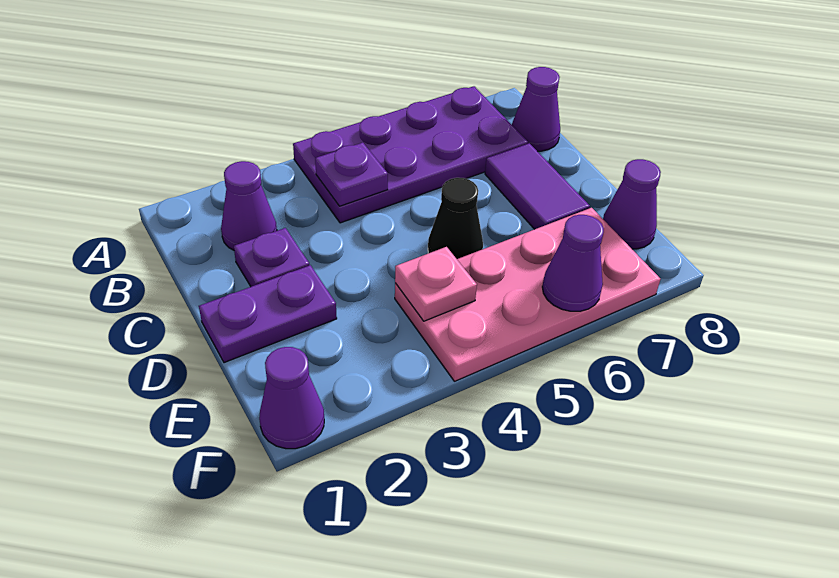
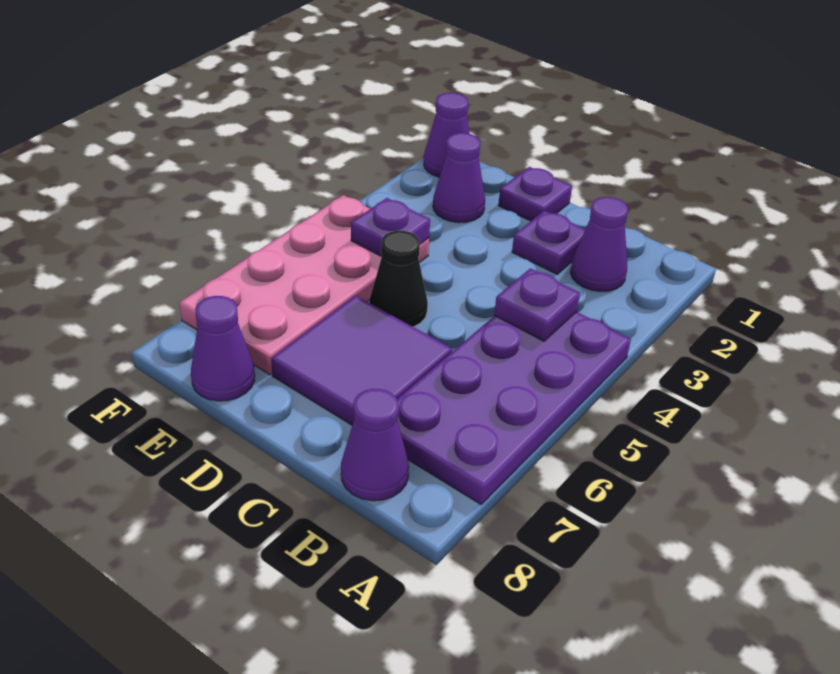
purple 1x2 tile [485,143,590,229] -> purple 2x2 tile [271,296,452,425]
purple 1x2 plate [199,265,337,363] -> purple 1x1 plate [498,167,572,221]
pink 1x1 plate [395,247,477,321] -> purple 1x1 plate [351,198,430,257]
purple 1x1 cone [542,215,604,311] -> purple 1x1 cone moved to [433,133,485,223]

